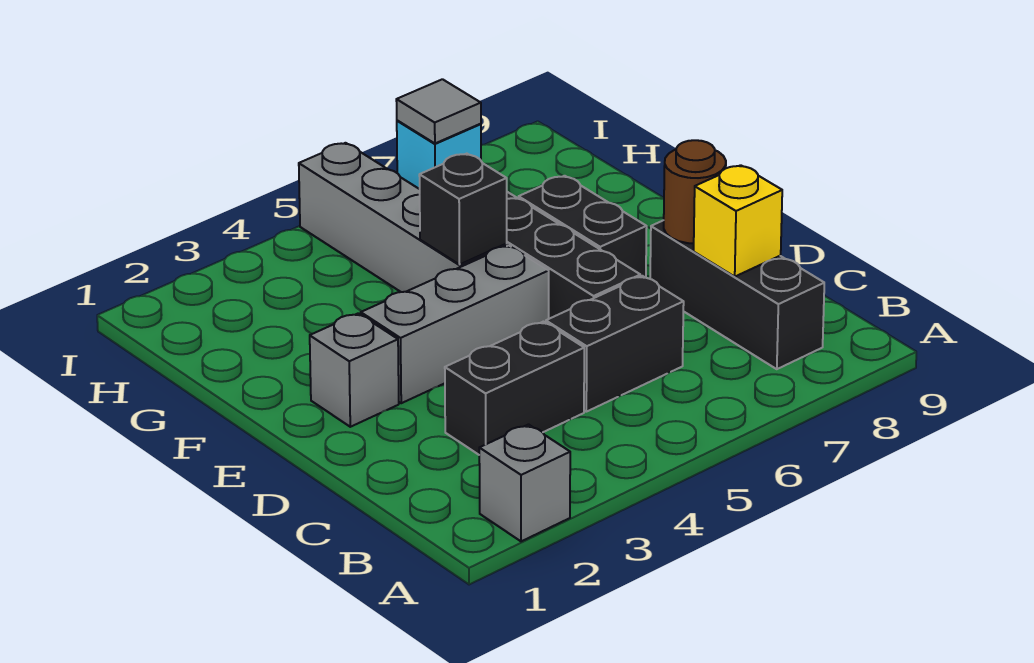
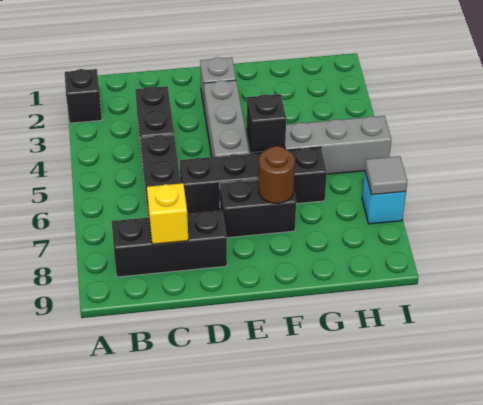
grey 1x1 brick [479,425,570,541] -> black 1x1 brick [65,69,102,123]
brown 1x1 round brick [664,140,726,243] -> brown 1x1 round brick moved to [259,146,295,203]

